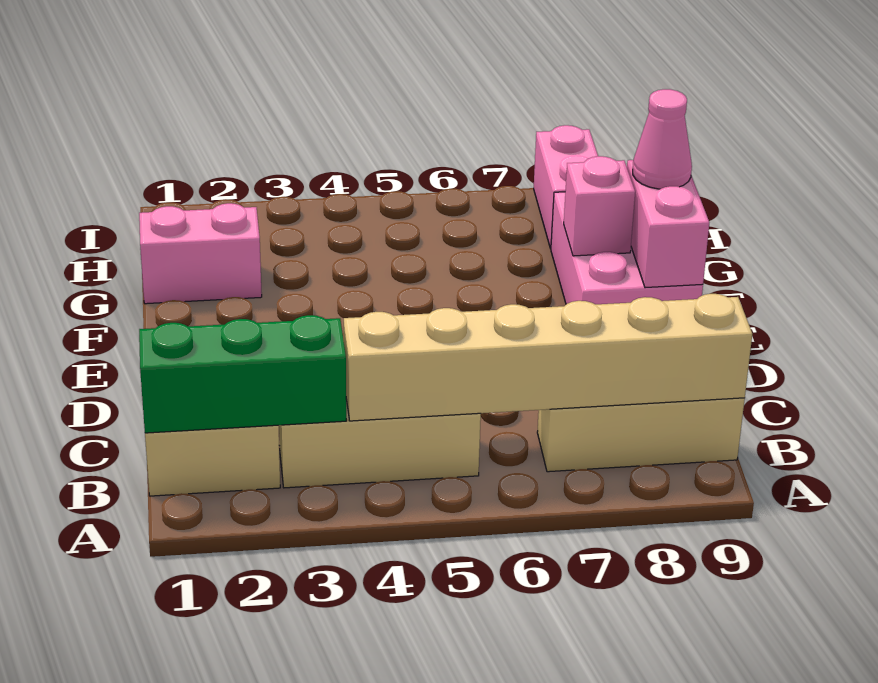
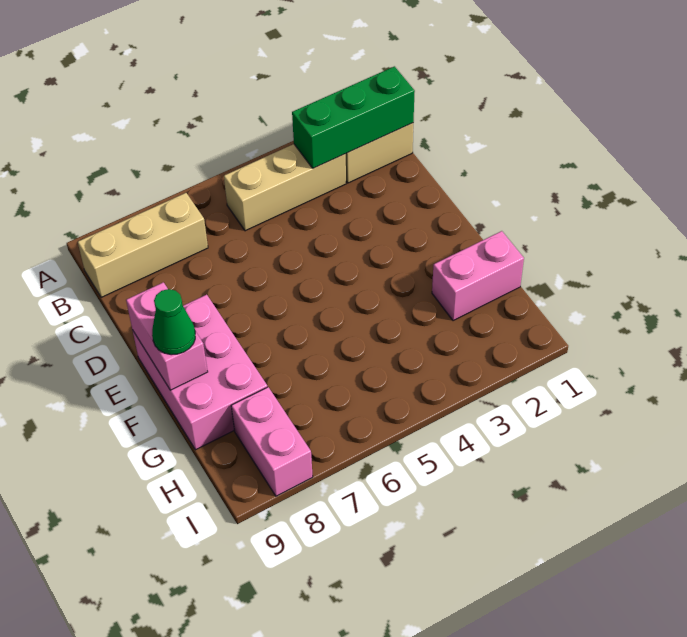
tan 1x6 brick [344,294,752,421] -> none
pink 1x1 brick [564,156,635,256] -> none
pink 1x1 cone [633,89,692,189] -> green 1x1 cone [152,289,195,355]

